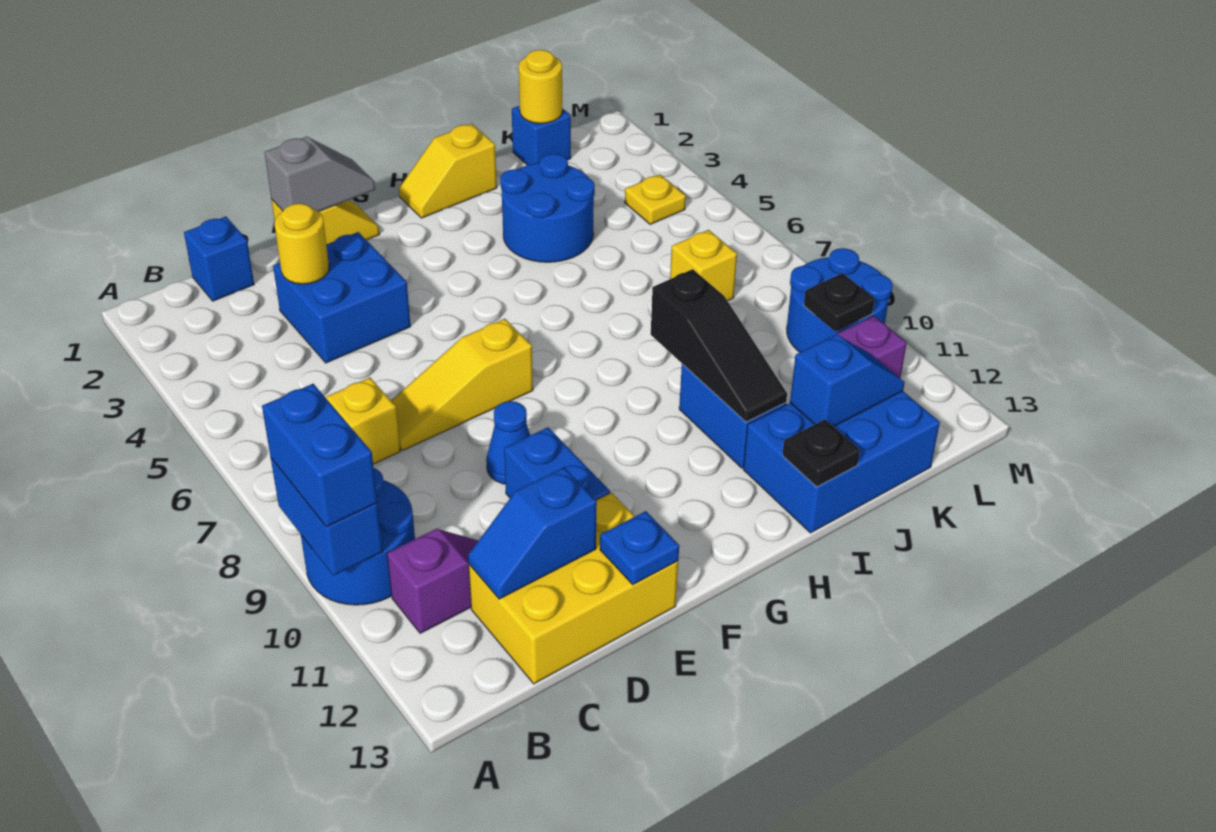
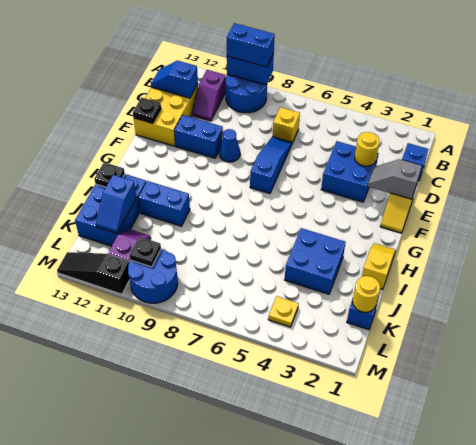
blue 1x2 slope [468,468,597,599] -> blue 1x2 slope turned to [151,61,198,98]
yellow 1x3 slope [391,319,533,451] -> blue 1x3 slope [250,137,292,194]
grey 1x2 slope [265,137,375,212] -> grey 1x2 slope turned to [368,159,421,199]
blue 1x1 plate [600,511,679,585] -> black 1x1 plate [133,97,161,123]
blue 2x2 round brick [501,154,595,262] -> blue 2x2 brick [285,228,346,294]
black 1x3 slope [651,269,787,422] -> black 1x3 slope moved to [57,252,130,294]
yellow 1x1 brick [670,230,737,301] -> none

